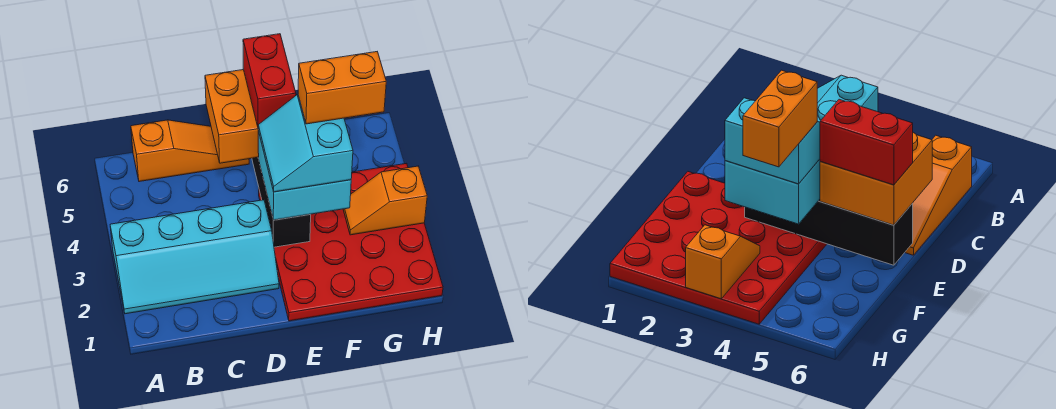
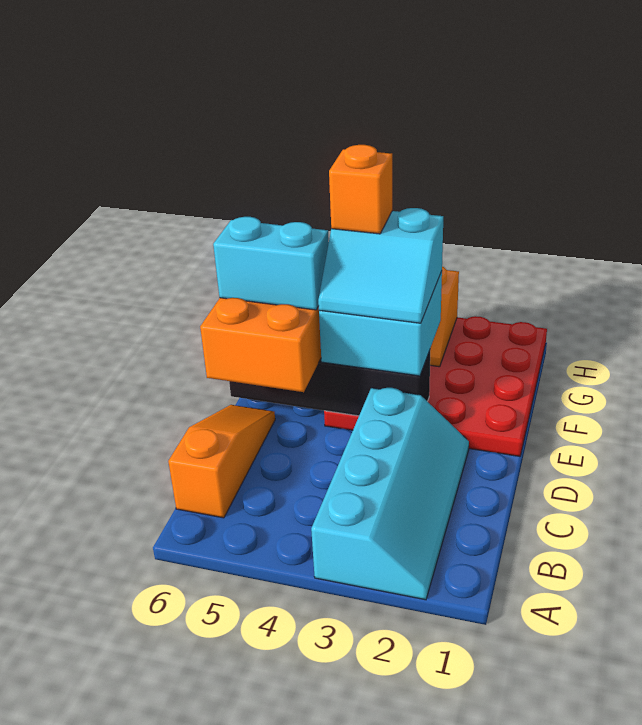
red 1x2 brick [243,34,296,126] -> cyan 1x2 brick [213,217,329,310]
orange 1x2 brick [298,52,386,124] -> orange 1x1 brick [329,145,392,234]

